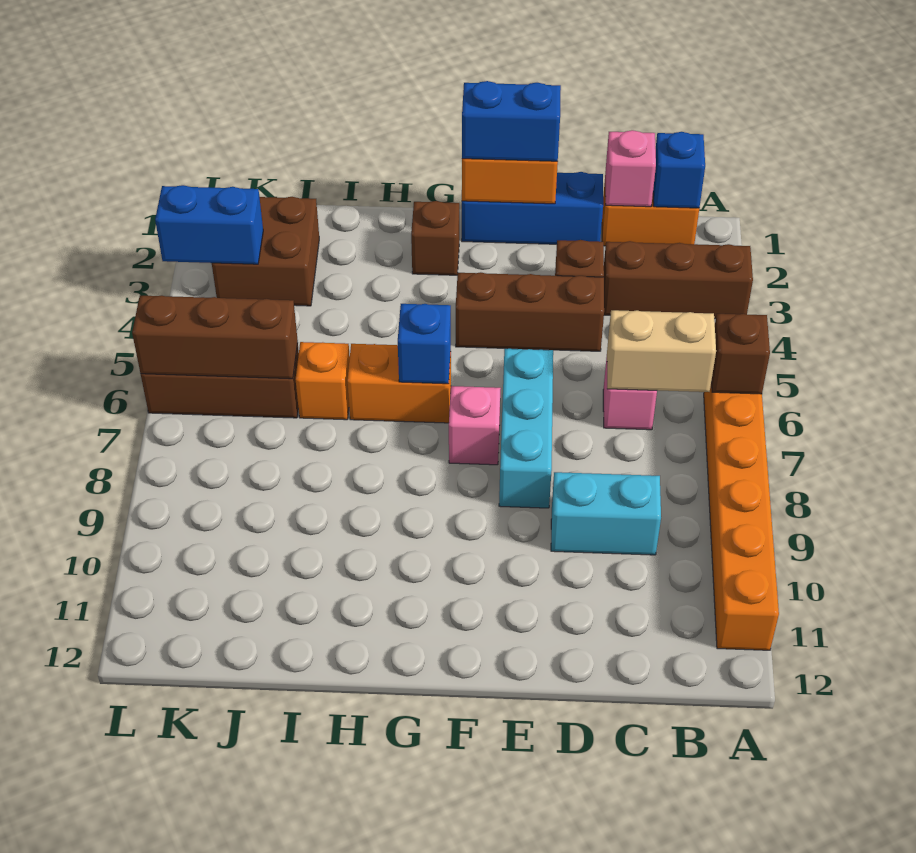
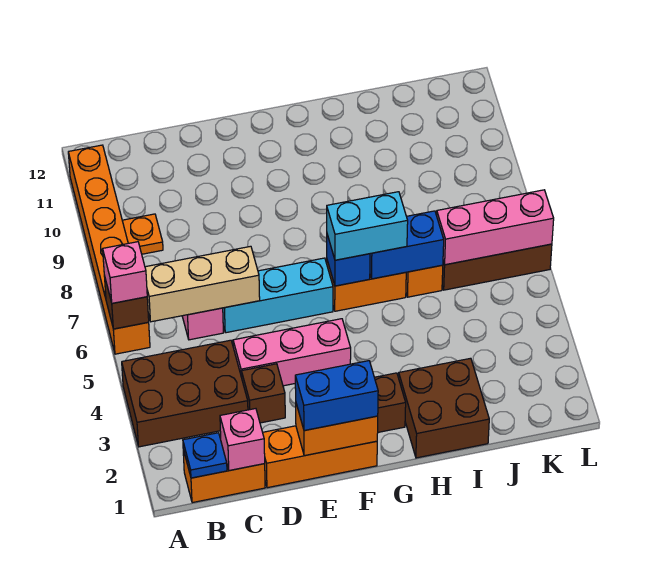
brown 1x3 brick [604,241,753,319] -> brown 2x3 brick [122,340,248,447]
blue 1x1 brick [653,132,705,208] -> blue 1x1 plate [183,433,227,478]
tan 1x2 brick [607,310,716,392] -> tan 1x3 brick [145,246,260,322]
none -> orange 1x1 plate [122,214,163,254]
cyan 1x2 brick [551,472,661,555] -> cyan 1x2 brick moved to [327,192,408,260]
blue 1x3 brick [462,172,603,244] -> orange 1x3 brick [263,426,377,488]
brown 1x3 brick [456,272,604,351] -> pink 1x3 brick [233,319,351,386]
cyan 1x3 brick [499,349,553,508] -> cyan 1x3 brick turned to [223,258,333,333]
pink 1x1 brick [449,386,501,465] -> pink 1x1 brick moved to [103,242,147,303]
brown 2x2 brick [212,197,319,306] -> brown 2x2 brick moved to [399,358,489,458]
brown 1x3 brick [132,295,298,379] -> pink 1x3 brick [437,190,554,265]
blue 1x2 brick [155,185,263,264] -> blue 1x2 brick moved to [370,211,444,279]

